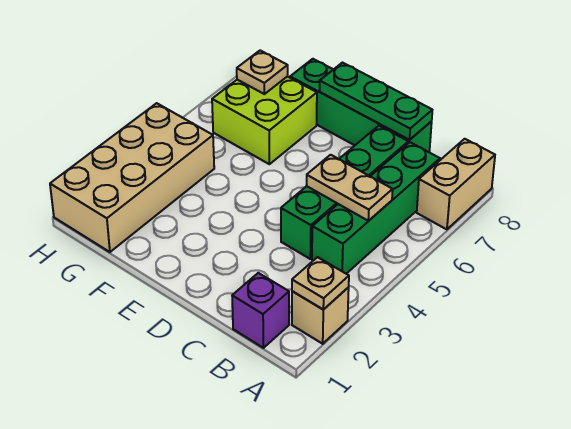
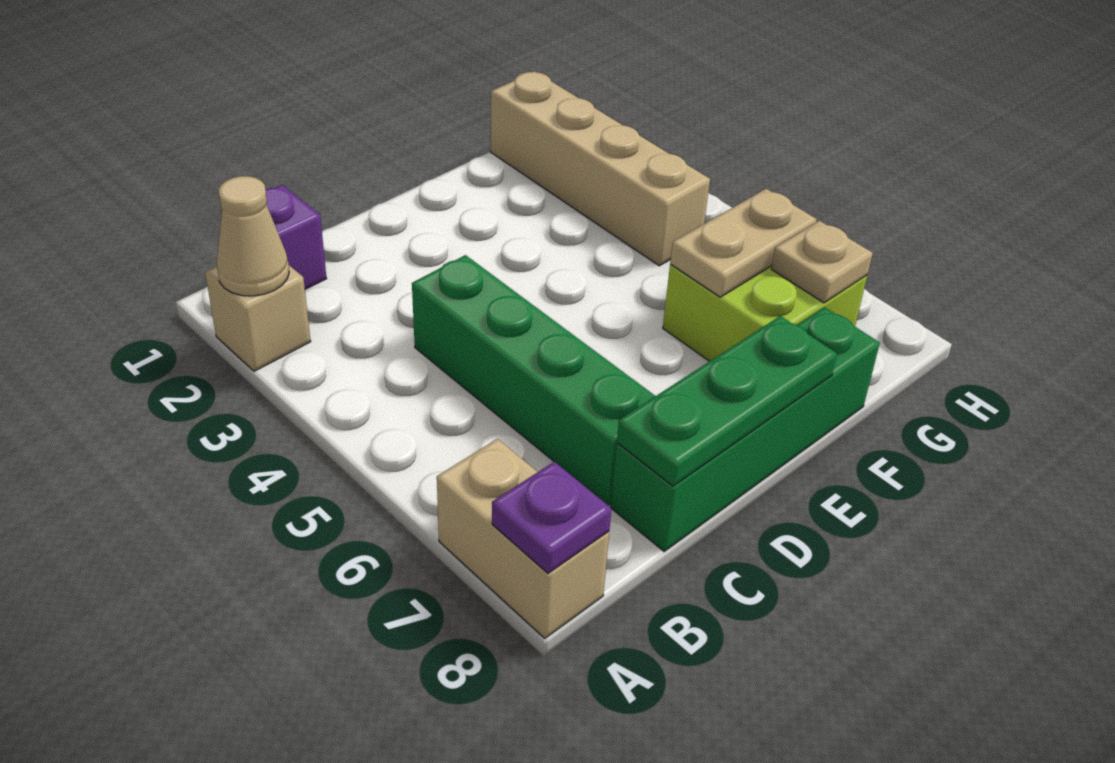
tan 1x1 plate [292,257,349,310] -> tan 1x1 cone [217,176,289,296]
none -> purple 1x1 plate [492,462,611,573]
green 1x4 brick [312,142,440,274] -> none
tan 1x2 plate [306,155,393,221] -> tan 1x2 plate moved to [670,189,817,297]
tan 2x4 brick [50,103,214,252] -> tan 1x4 brick [491,71,710,266]

